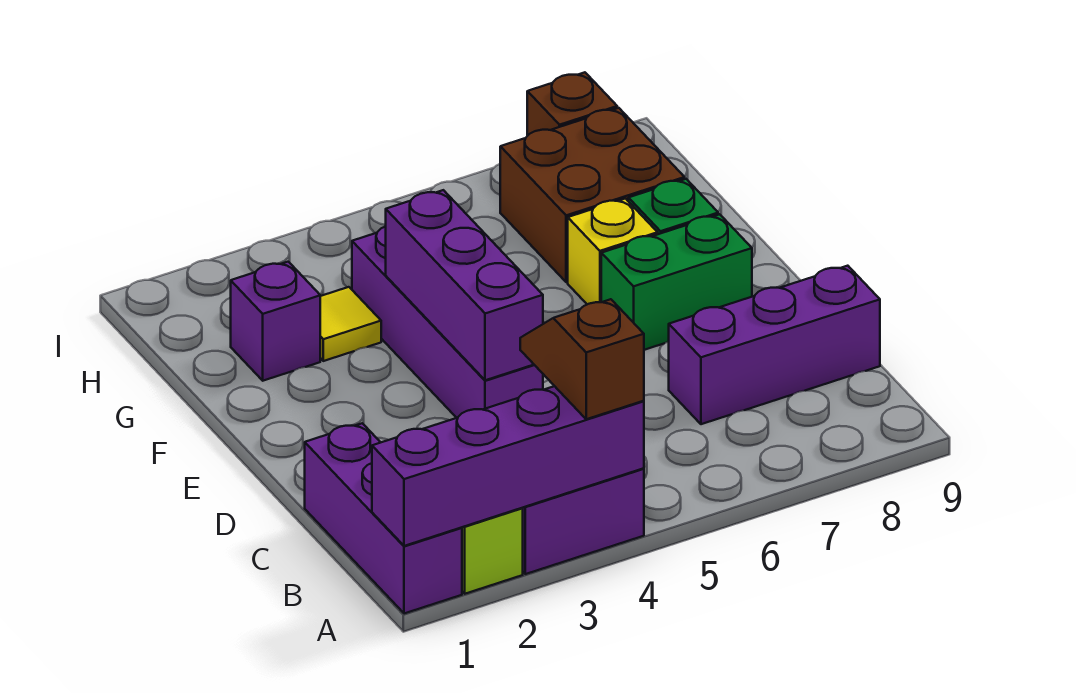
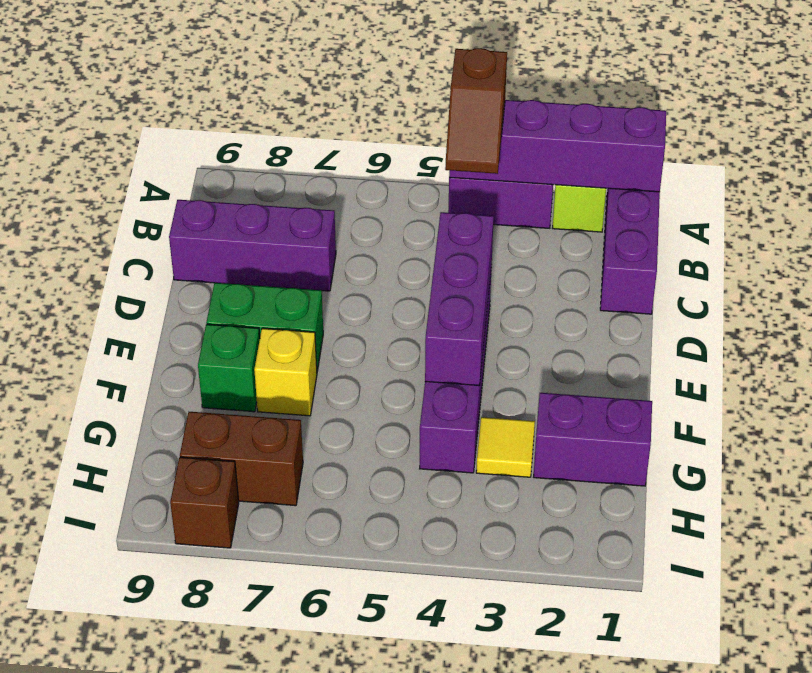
purple 1x1 brick [231,262,320,381] -> purple 1x2 brick [534,393,652,486]
brown 2x2 brick [500,108,685,282] -> brown 1x2 brick [180,412,303,506]

